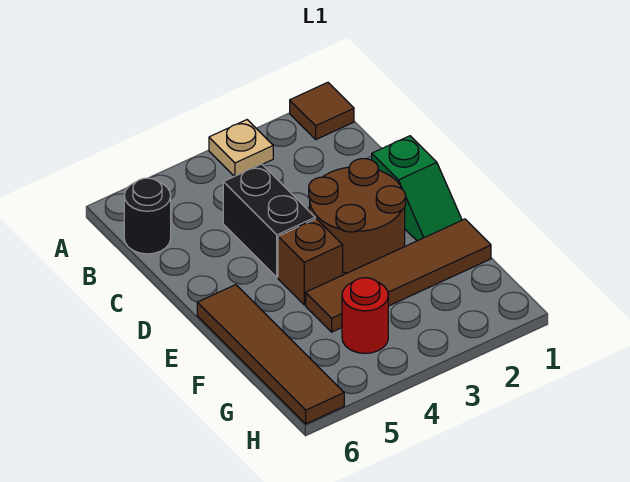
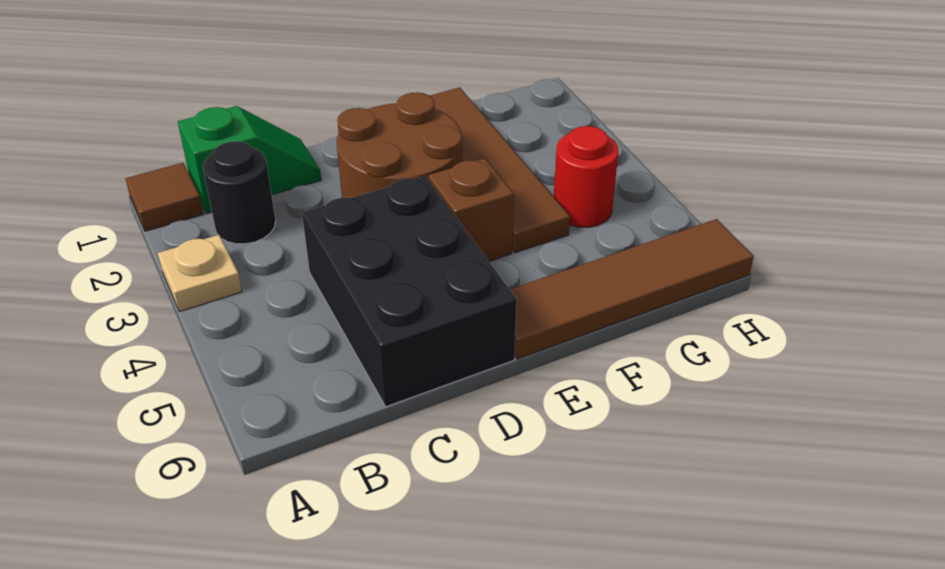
black 1x1 round brick [124,178,171,254] -> black 1x1 round brick moved to [203,141,276,244]
black 1x2 brick [223,164,315,277] -> black 2x3 brick [302,176,517,407]
green 1x2 slope [372,136,462,241] -> green 1x2 slope moved to [178,106,321,213]

